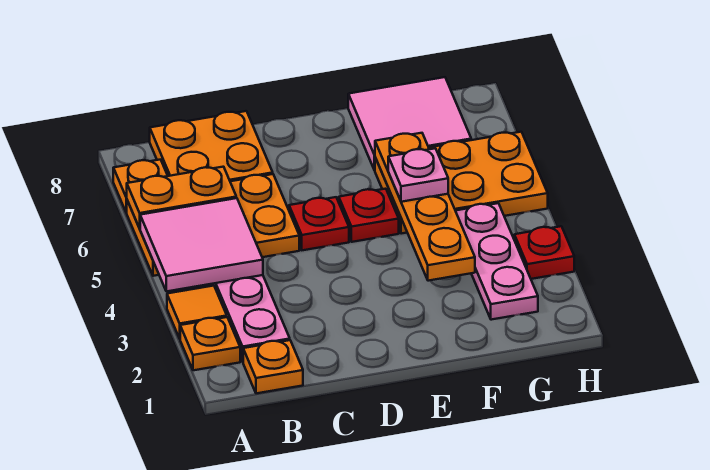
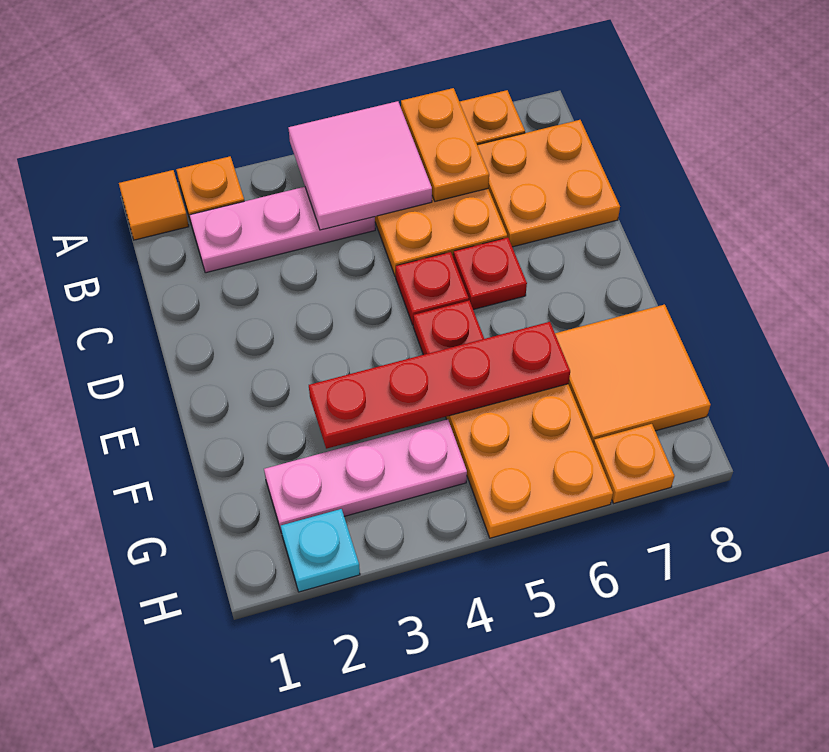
orange 1x1 tile [167,286,227,339] -> orange 1x1 tile moved to [119,170,189,240]
orange 1x1 plate [243,340,303,393] -> orange 1x1 plate moved to [593,424,674,503]
orange 1x4 plate [375,133,475,281] -> red 1x4 plate [309,322,570,449]
pink 1x1 plate [388,148,448,202] -> none
pink 2x2 tile [348,77,471,170] -> orange 2x2 tile [555,304,711,444]
none -> cyan 1x1 plate [281,509,360,592]
red 1x1 plate [514,226,574,279] -> red 1x1 plate moved to [453,238,527,310]

